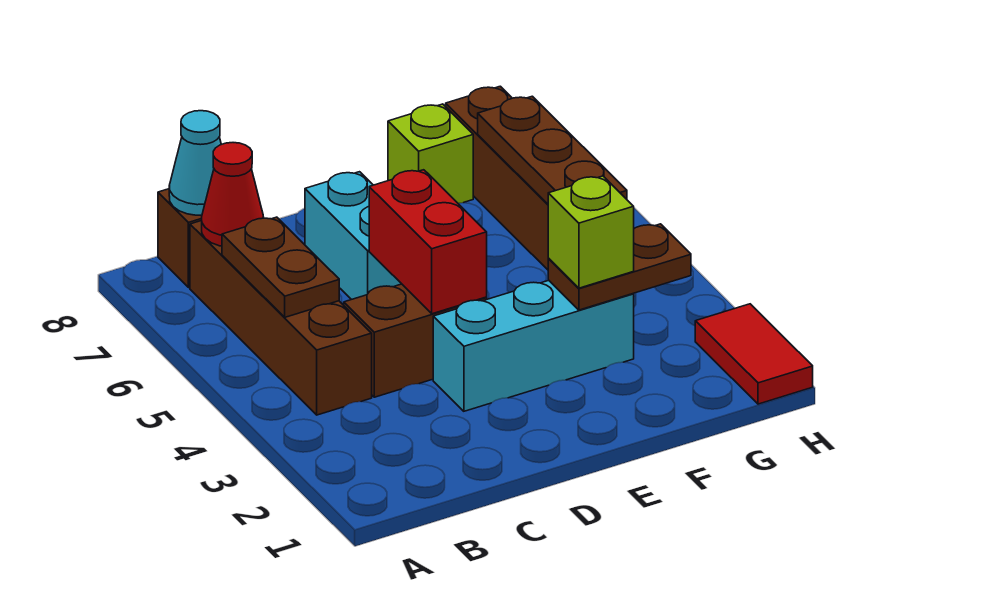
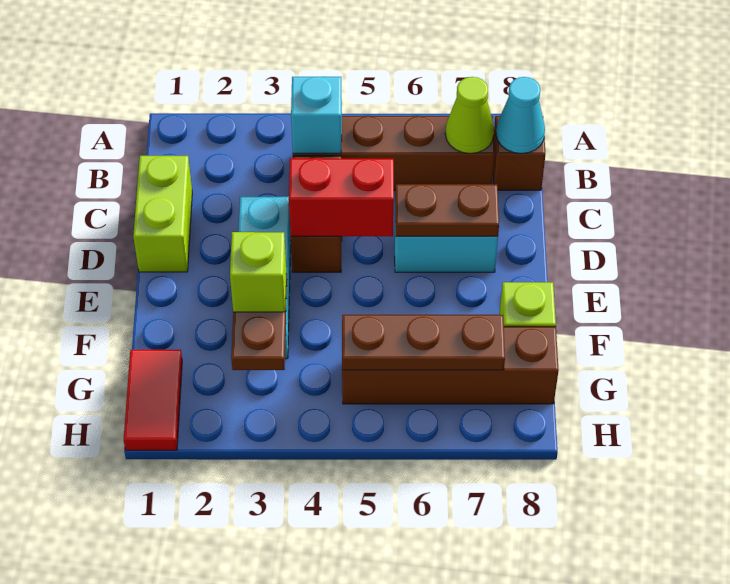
none -> cyan 1x1 brick [291,77,342,153]
brown 1x2 plate [222,217,339,317] -> brown 1x2 plate moved to [395,184,499,236]
red 1x1 cone [202,143,264,246] -> lime 1x1 cone [445,77,494,153]
none -> lime 1x2 brick [133,156,192,272]
red 1x2 tile [695,304,813,404] -> red 1x2 tile turned to [124,350,182,450]

